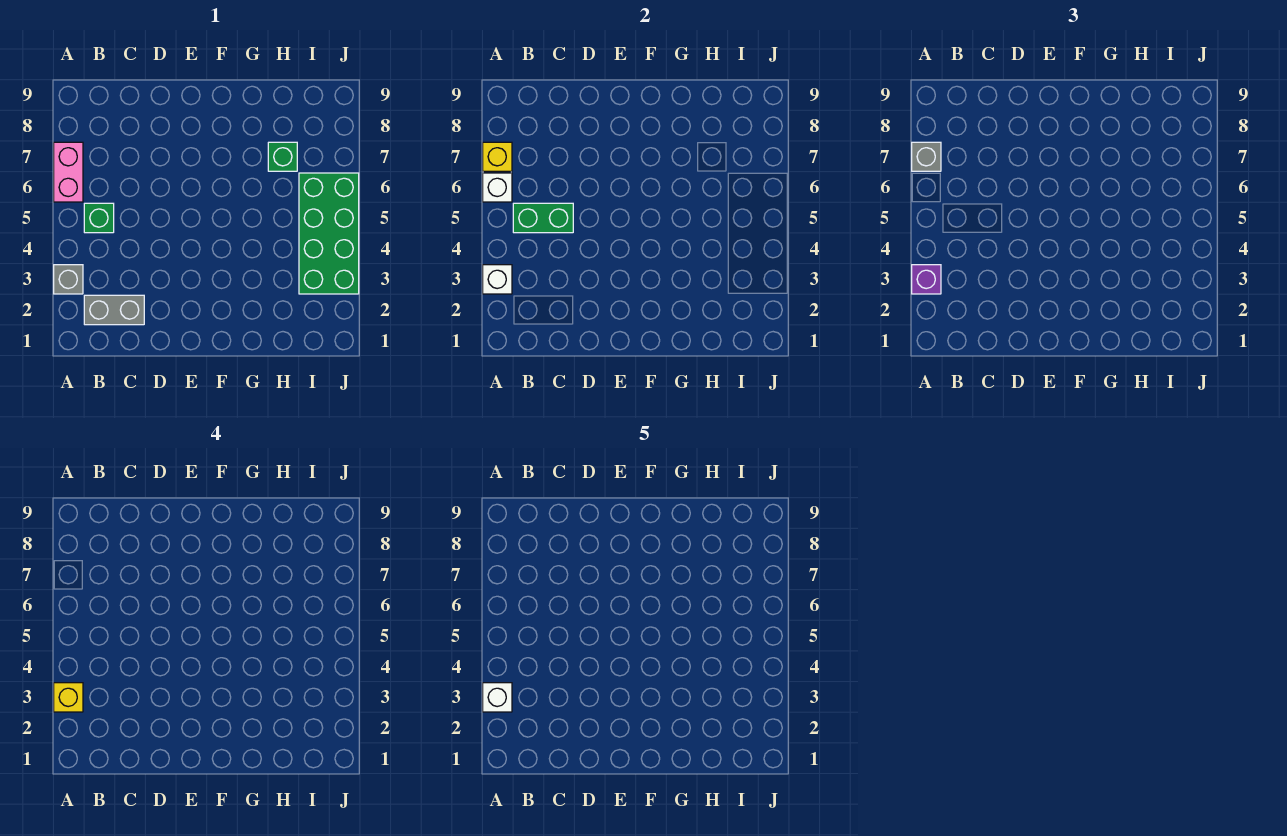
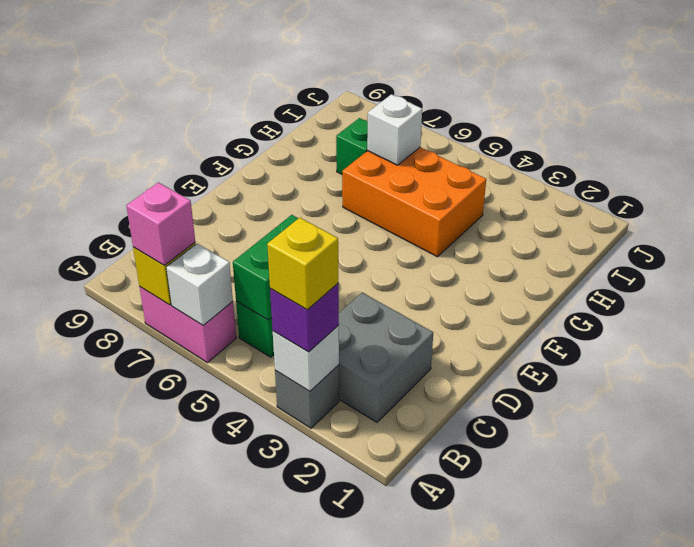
white 1x1 brick [483,683,512,712] -> white 1x1 brick moved to [367,94,422,165]
grey 1x1 brick [912,142,941,171] -> pink 1x1 brick [126,183,195,266]
grey 1x2 brick [84,295,144,325] -> grey 2x2 brick [339,293,433,422]
none -> orange 2x3 brick [342,147,486,257]
green 2x4 brick [299,173,359,294] -> none

